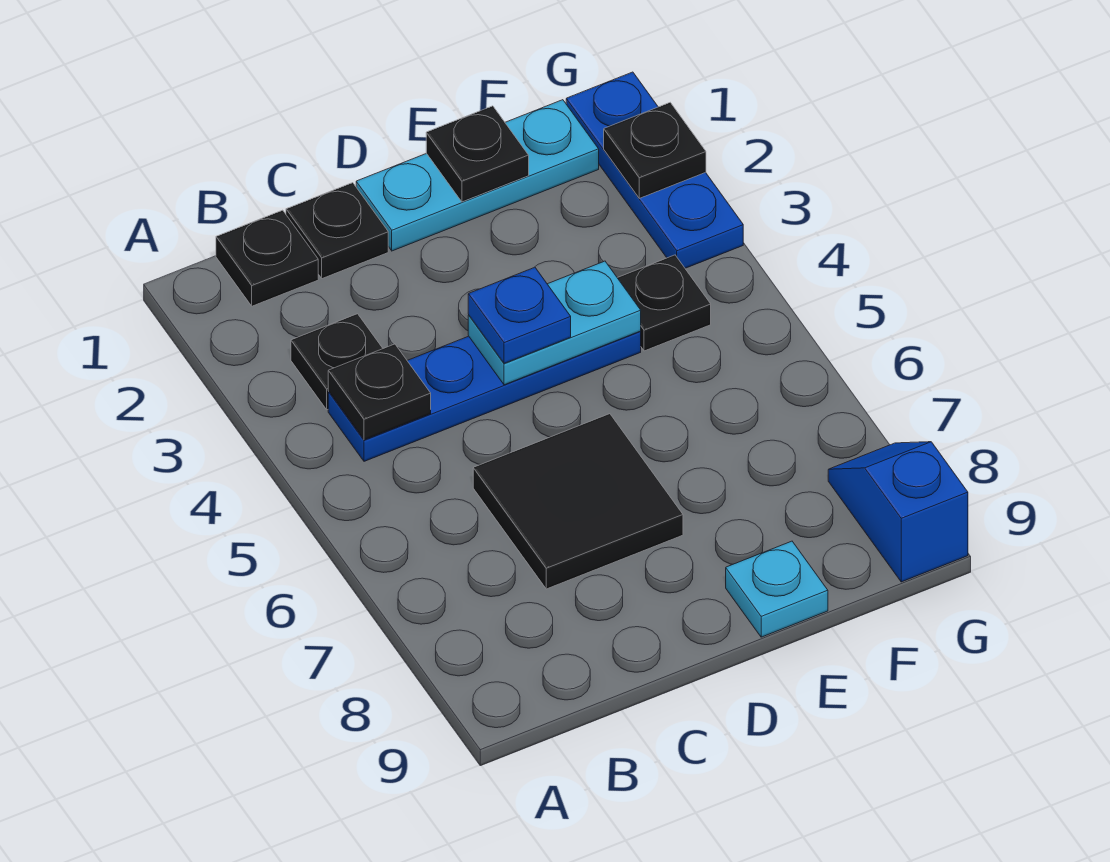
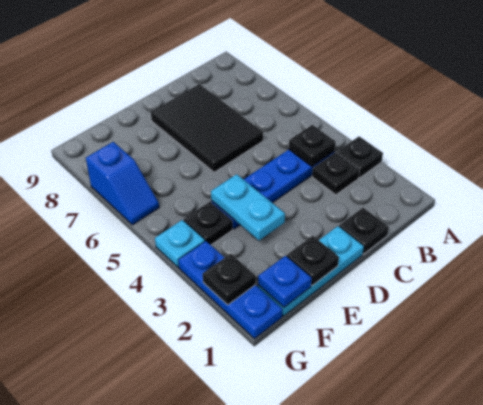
black 1x1 plate [216,210,318,306] -> black 1x1 plate moved to [337,136,383,178]
black 2x2 tile [473,414,683,589] -> black 2x3 tile [151,84,263,172]
cyan 1x2 plate [468,261,641,385] -> cyan 1x2 plate turned to [211,174,285,240]
blue 1x1 plate [468,267,571,363] -> blue 1x1 plate moved to [258,256,312,307]
cyan 1x1 plate [726,541,828,637] -> cyan 1x1 plate moved to [155,220,205,267]
blue 1x2 slope [828,442,968,582] -> blue 1x2 slope moved to [86,142,159,225]

